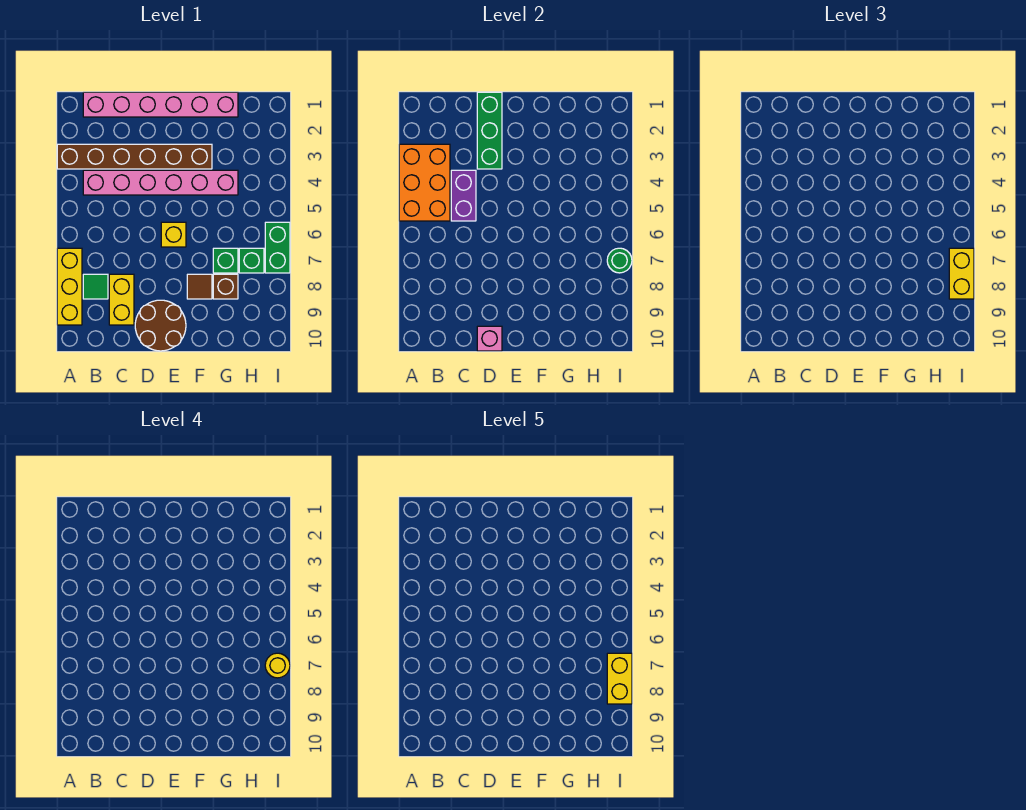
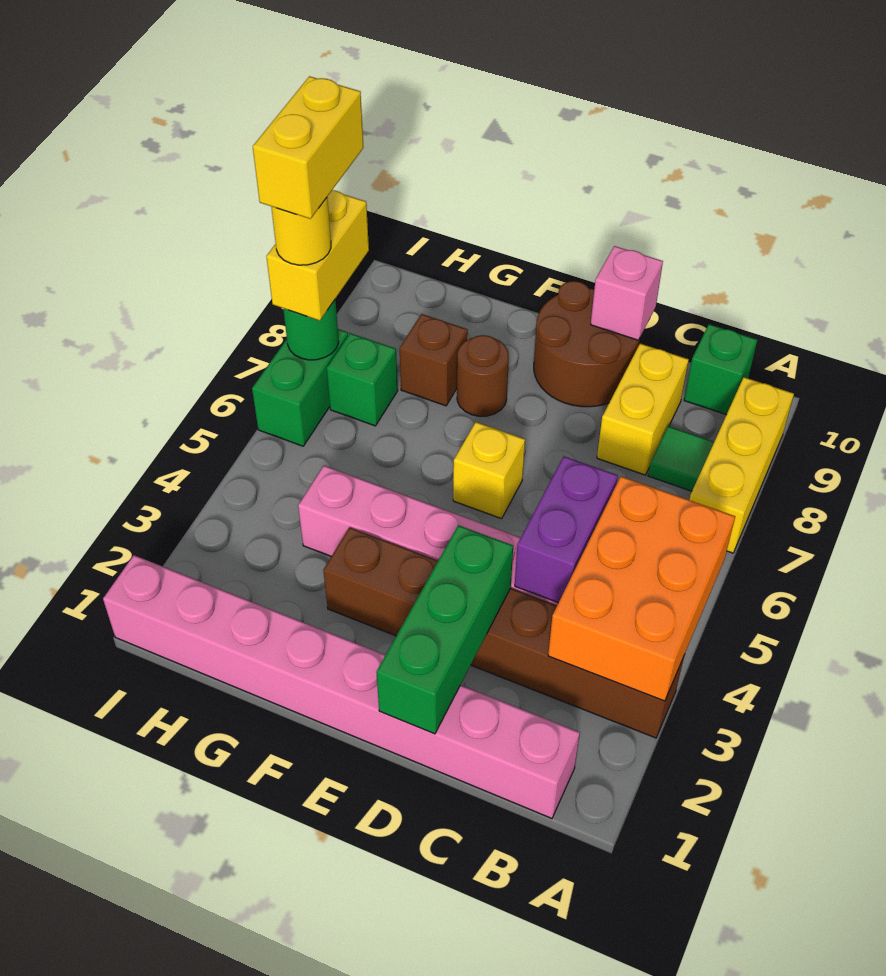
pink 1x6 brick [83,92,238,117] -> pink 1x8 brick [103,555,580,818]
brown 1x1 tile [187,274,212,299] -> brown 1x1 round brick [457,335,509,416]
green 1x1 brick [213,248,238,273] -> green 1x1 brick moved to [684,324,757,415]

